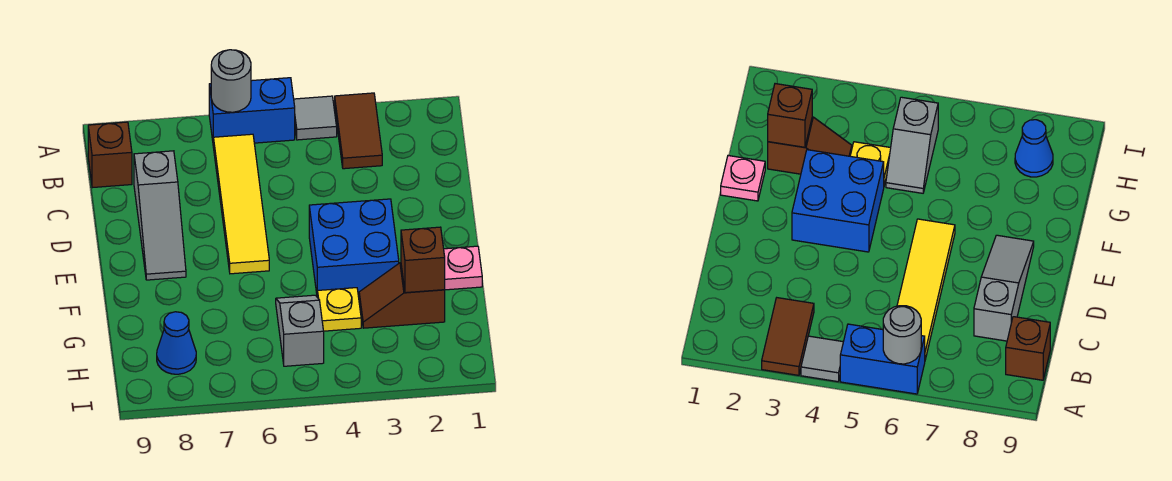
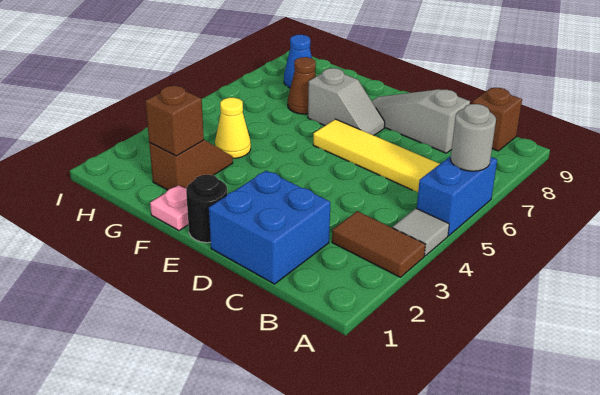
none -> black 1x1 round brick [186,175,227,243]
blue 2x2 brick [309,199,399,297] -> blue 2x2 brick moved to [209,171,330,284]
yellow 1x1 plate [317,288,361,331] -> yellow 1x1 cone [215,98,251,158]
grey 1x2 slope [276,295,324,366] -> grey 1x2 slope moved to [308,68,385,135]
none -> brown 1x1 cone [288,57,316,114]

